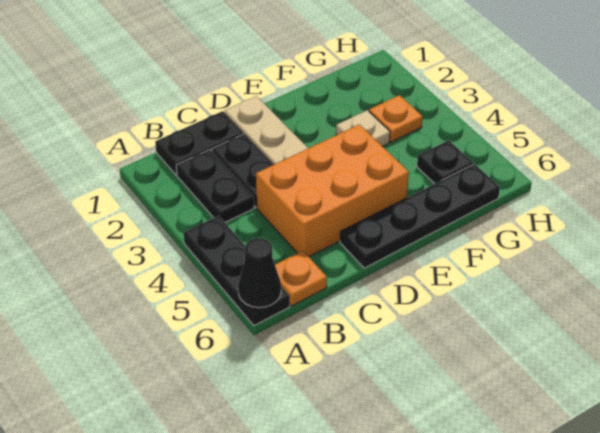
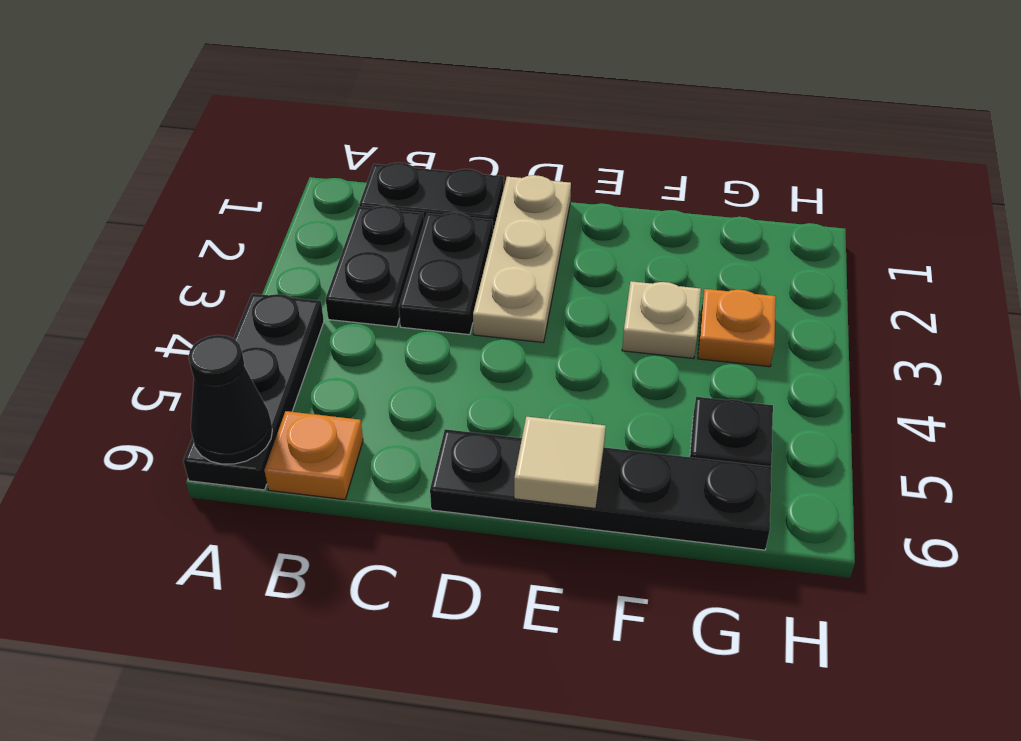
orange 2x3 brick [256,124,409,257] -> none
none -> tan 1x1 tile [514,416,606,508]

